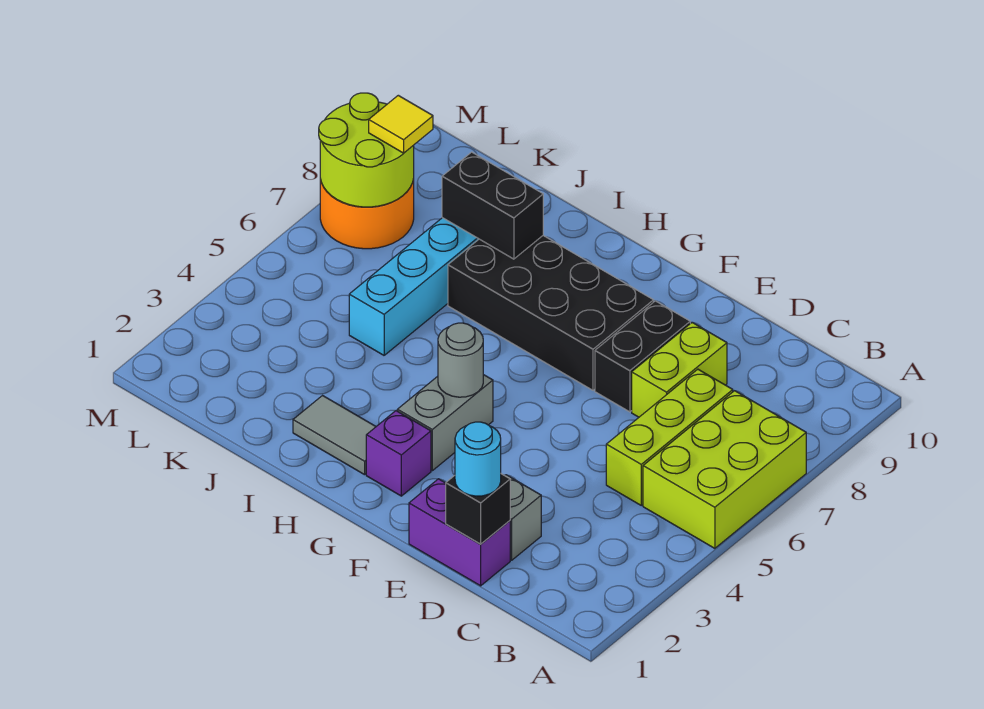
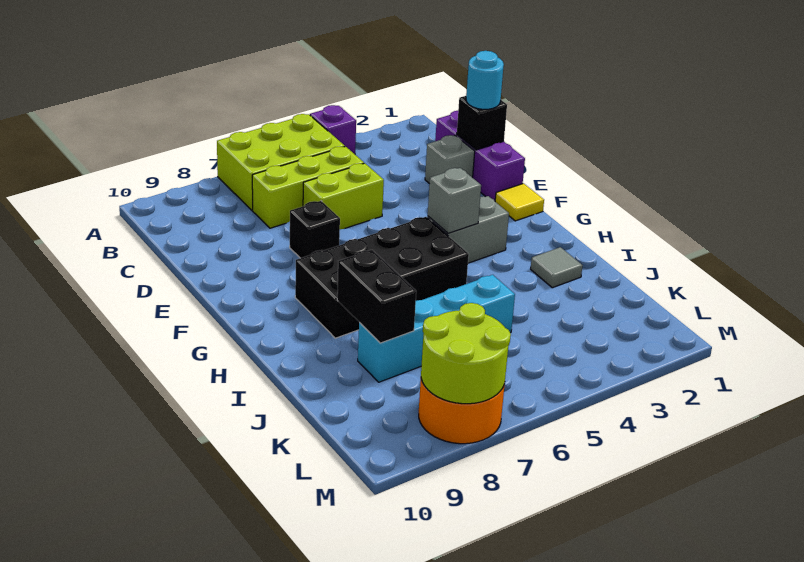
purple 1x2 brick [409,479,510,586] -> purple 1x3 brick [435,111,525,201]
lime 1x2 brick [632,322,727,417] -> lime 1x2 brick moved to [303,163,384,229]
black 1x2 brick [595,301,690,412] -> black 1x1 brick [290,201,340,258]
black 2x4 brick [448,236,654,390] -> black 2x4 brick turned to [295,217,469,338]
purple 1x1 brick [366,411,431,496] -> purple 1x1 brick moved to [310,105,356,154]
grey 1x1 round brick [438,323,483,397] -> grey 1x1 brick [428,168,481,234]
grey 1x2 tile [293,396,376,475] -> grey 1x1 tile [531,247,583,288]
yellow 1x1 tile [369,95,433,153] -> yellow 1x1 tile moved to [495,184,544,221]

